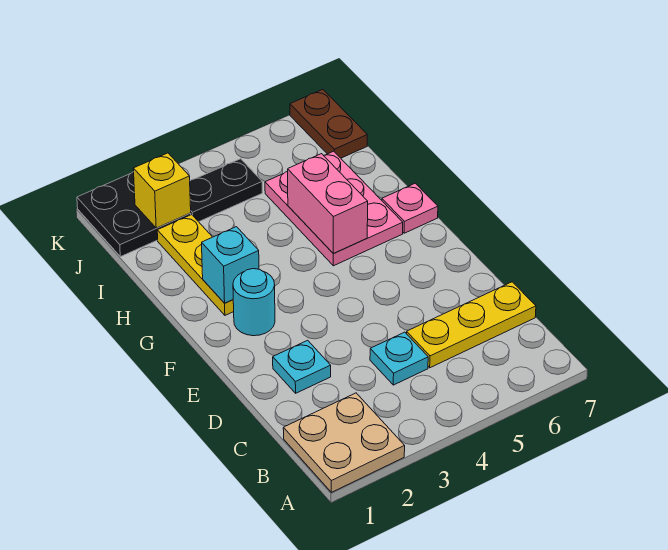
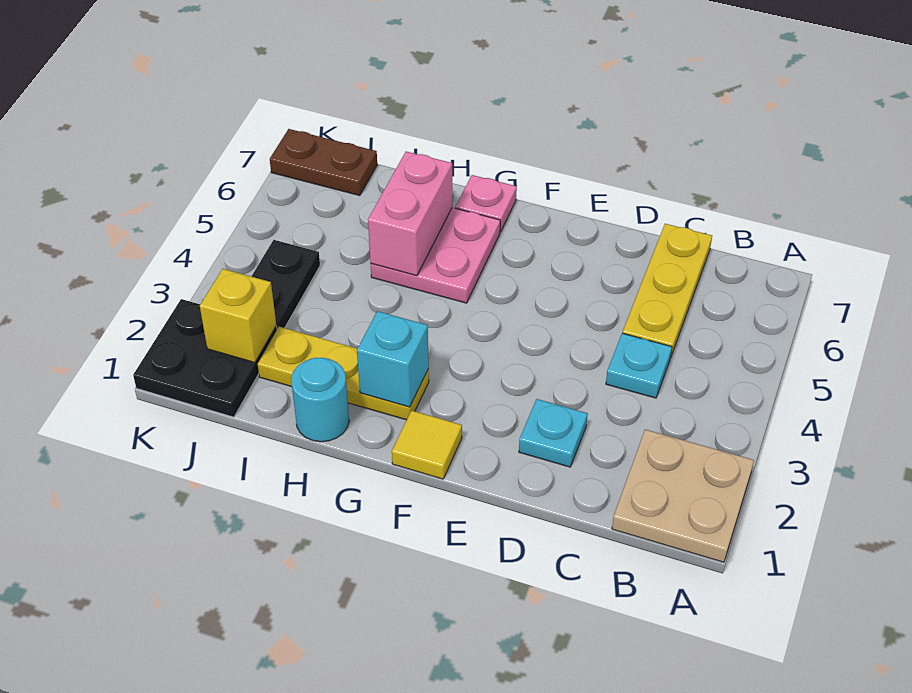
none -> yellow 1x1 tile [392,410,462,479]
cyan 1x1 round brick [233,269,275,336] -> cyan 1x1 round brick moved to [291,358,349,442]
pink 2x3 plate [265,151,403,266] -> pink 2x2 plate [371,208,500,303]
pink 1x2 brick [288,154,368,254] -> pink 1x2 brick turned to [368,152,452,276]

